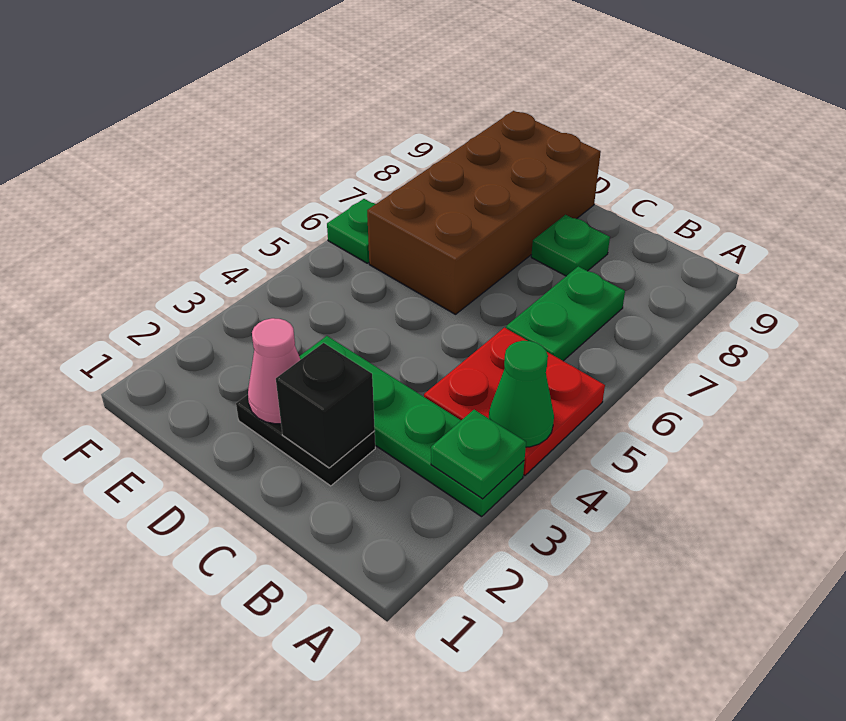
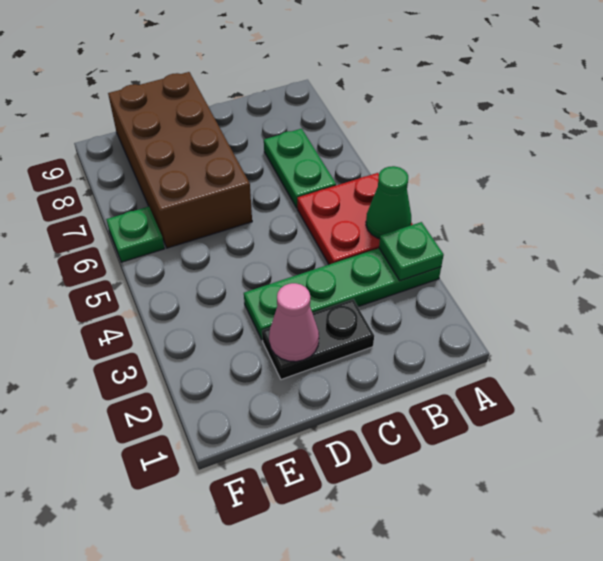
black 1x1 brick [276,343,375,468] -> none
green 1x1 plate [531,215,610,276] -> none

